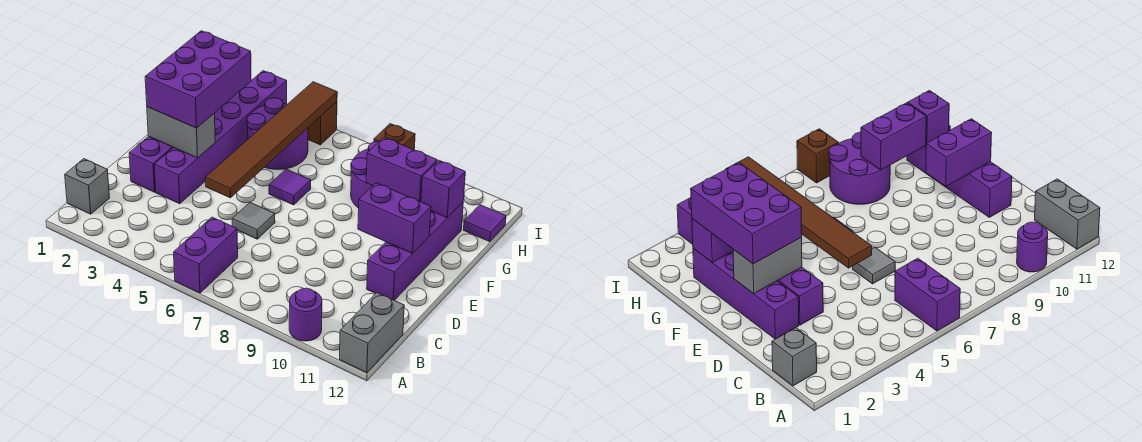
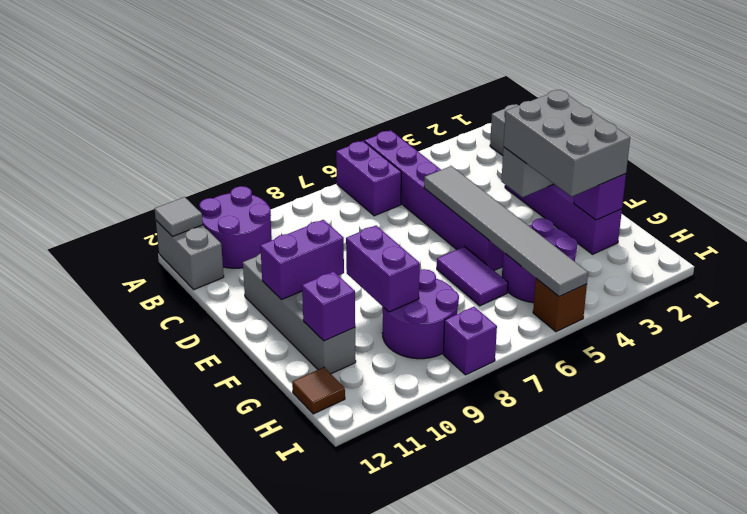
purple 1x1 round brick [289,288,322,341] -> purple 2x2 round brick [199,186,272,268]
purple 1x6 brick [154,71,287,204] -> purple 1x6 brick moved to [364,130,503,270]
brown 1x6 tile [205,82,337,198] -> grey 1x6 tile [424,166,588,297]
grey 1x1 tile [232,203,275,239] -> grey 1x1 tile moved to [155,197,203,237]
purple 1x4 brick [367,202,463,300] -> grey 1x4 brick [243,253,356,374]
purple 2x3 brick [145,31,251,128] -> grey 2x3 brick [503,90,630,197]
purple 1x1 tile [269,169,311,205] -> purple 1x2 tile [437,247,508,306]
purple 1x2 brick [366,137,437,202] -> purple 1x2 brick turned to [346,226,420,312]
purple 1x1 tile [464,205,506,242] -> brown 1x1 tile [292,367,345,414]
brown 1x1 brick [374,124,415,150] -> purple 1x1 brick [443,307,497,375]

